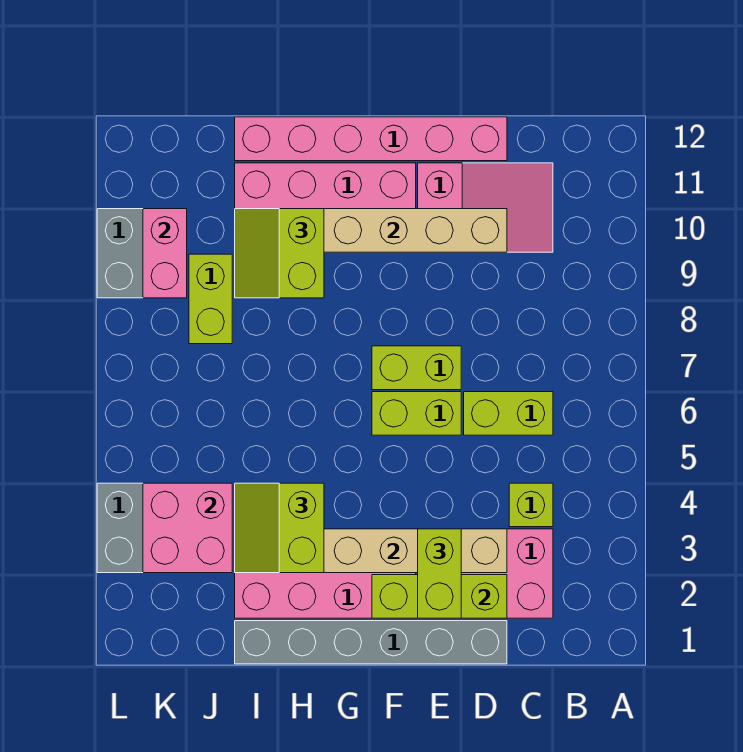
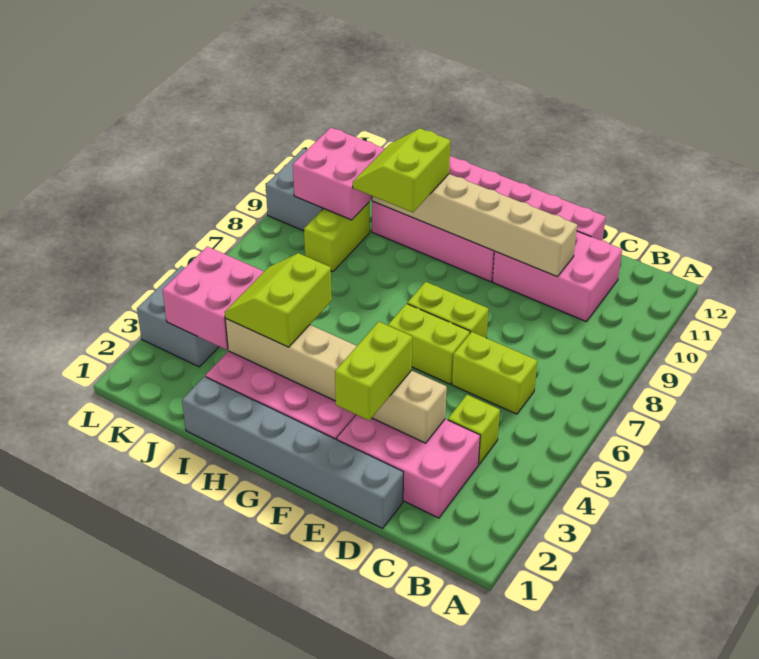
pink 2x3 slope [418,163,553,252] -> pink 2x3 brick [493,231,622,322]
lime 1x3 brick [372,575,507,618] -> none
pink 1x2 brick [143,209,187,298] -> pink 2x2 brick [293,127,385,220]

